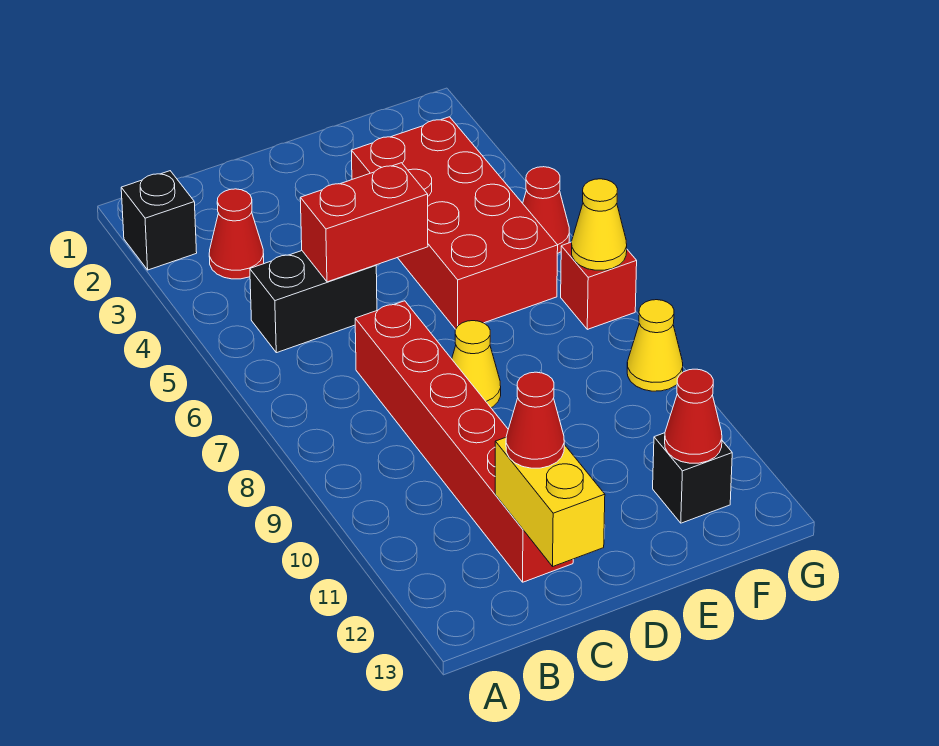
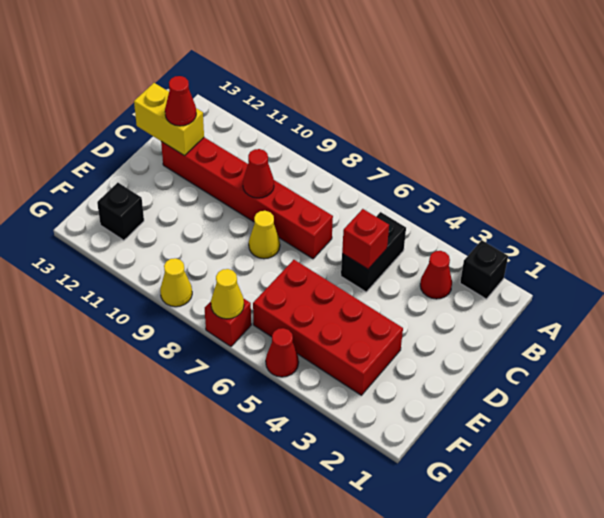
red 1x2 brick [300,163,428,282] -> red 1x1 brick [342,209,389,269]
red 1x1 cone [665,369,722,463] -> red 1x1 cone moved to [243,149,274,198]

